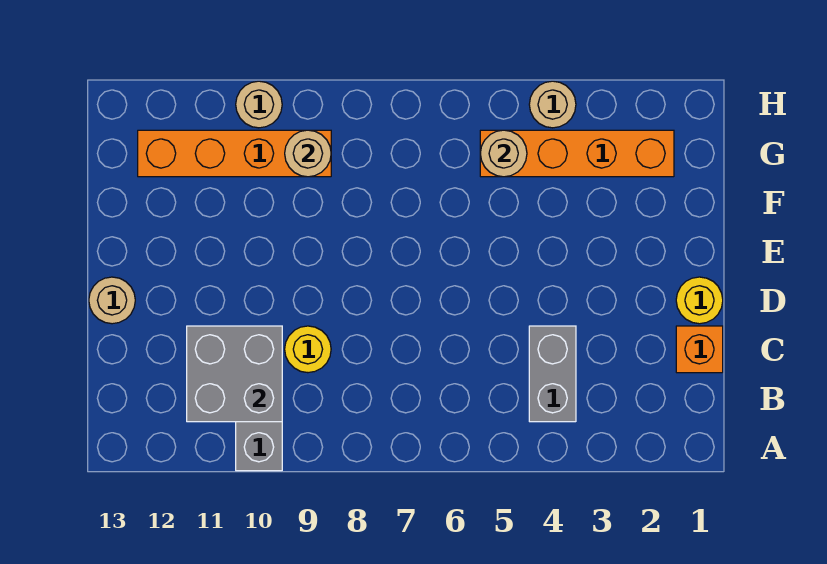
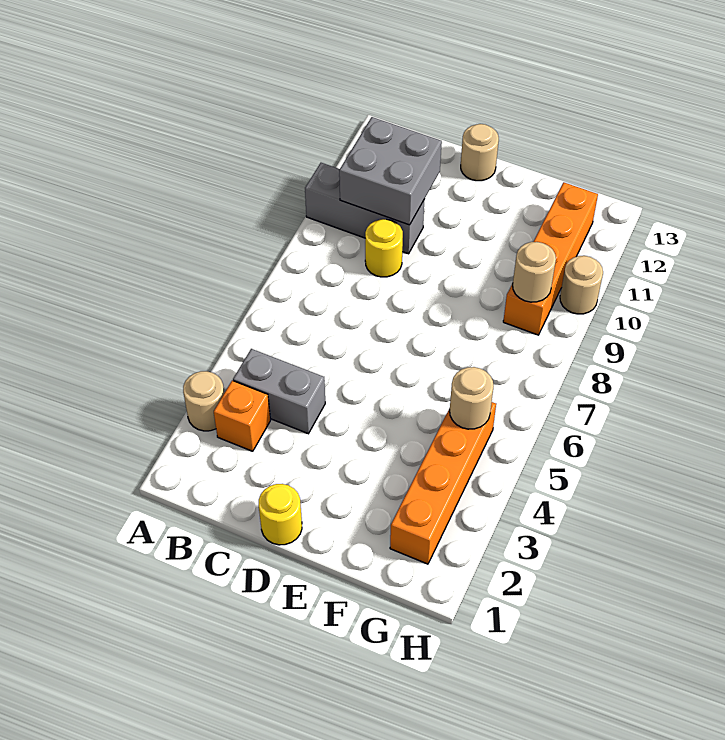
orange 1x1 brick [676,326,723,373] -> orange 1x1 brick moved to [214,381,270,451]
tan 1x1 round brick [529,81,576,128] -> tan 1x1 round brick moved to [183,371,224,431]

